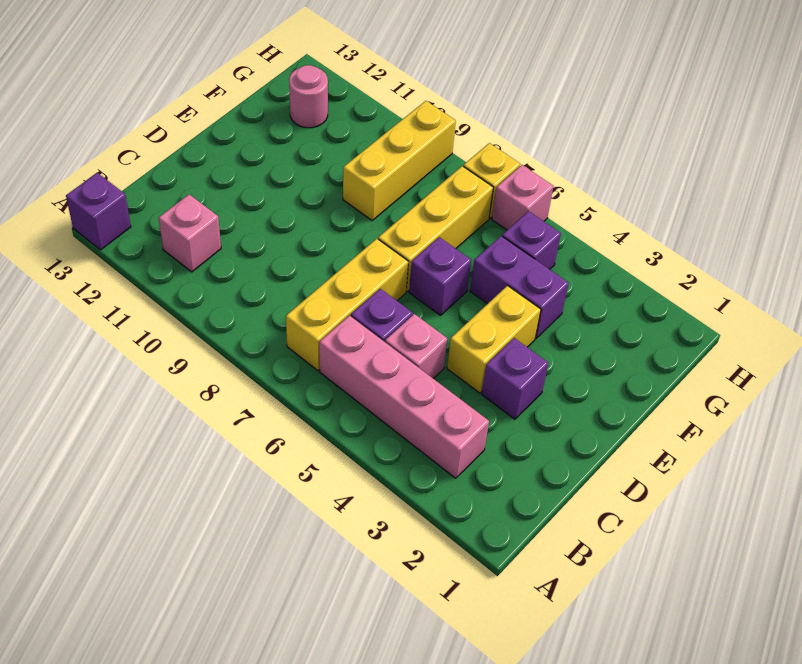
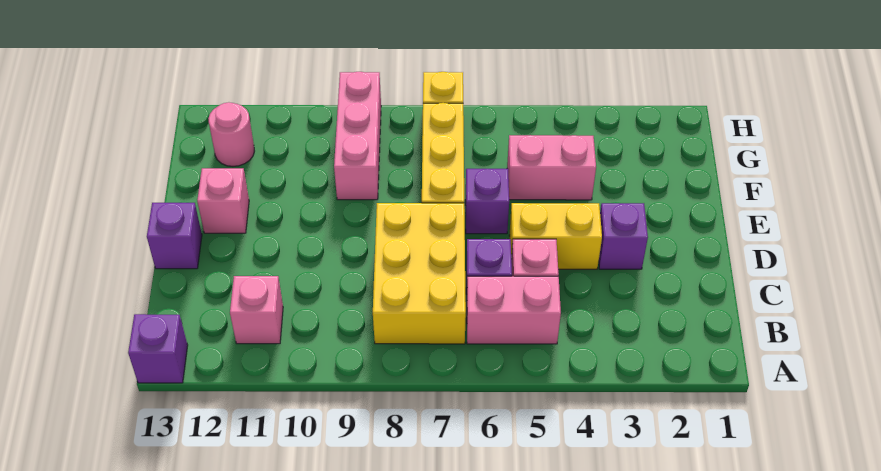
pink 1x4 brick [319,316,489,478] -> pink 1x2 brick [467,276,561,344]
yellow 1x3 brick [286,239,408,371] -> yellow 2x3 brick [373,203,466,344]
yellow 1x2 brick [447,286,541,393] -> yellow 1x2 brick turned to [509,203,602,269]
purple 1x2 brick [470,236,569,338] -> pink 1x2 brick [507,135,596,200]
yellow 1x3 brick [343,101,456,220] -> pink 1x3 brick [334,72,381,200]
purple 1x1 brick [502,211,561,269] -> purple 1x1 brick moved to [147,203,202,269]
pink 1x1 brick [492,165,554,230] -> pink 1x1 brick moved to [197,168,249,233]

